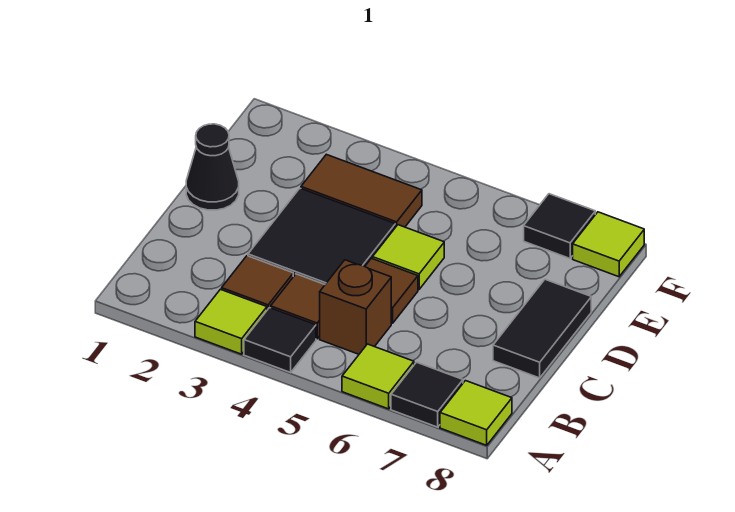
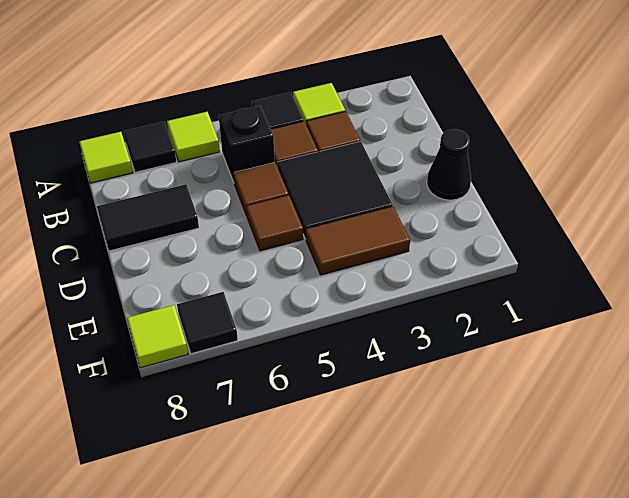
brown 1x1 brick [320,260,391,354] -> black 1x1 brick [219,106,275,182]
black 1x2 tile [493,279,591,378] -> black 1x2 tile turned to [97,184,199,251]
lime 1x1 tile [373,225,444,289] -> brown 1x1 tile [246,195,303,251]

